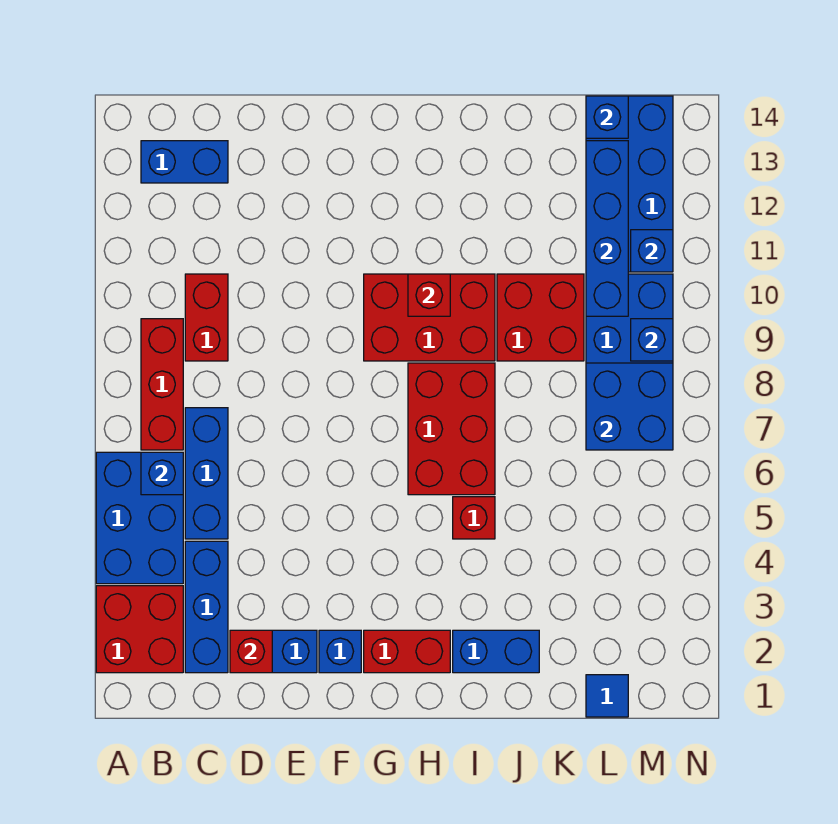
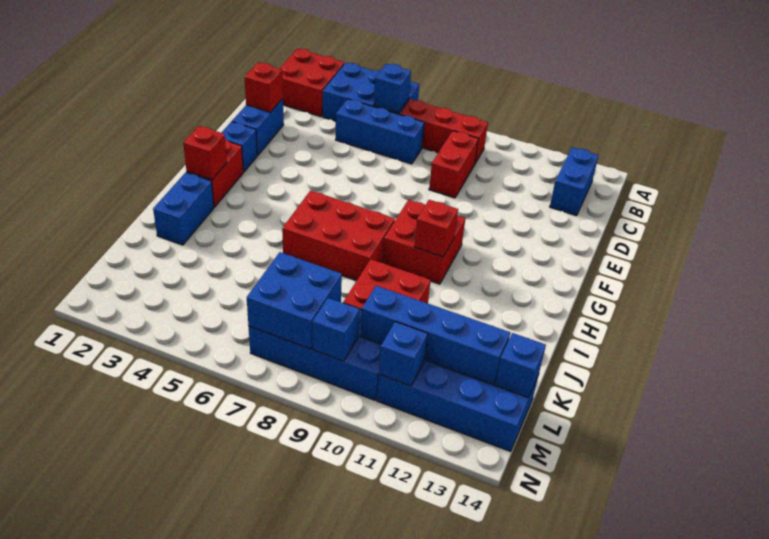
blue 1x3 brick [185,541,228,673] -> none
red 1x2 brick [185,274,228,361] -> red 1x2 brick turned to [429,131,478,198]
red 2x3 brick [364,274,495,361] -> red 2x2 brick [383,200,465,284]
red 1x1 brick [453,497,495,539] -> red 1x1 brick moved to [183,126,227,180]
blue 1x1 tile [586,675,628,717] -> none

